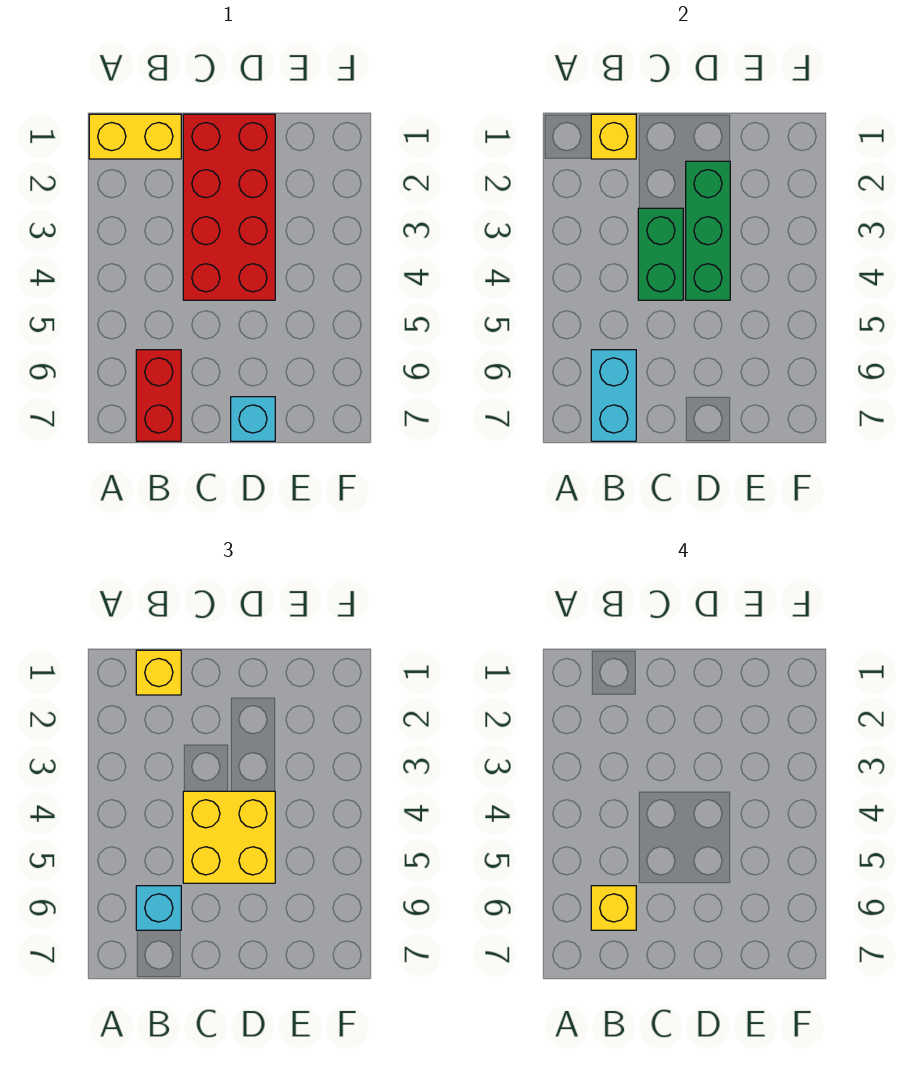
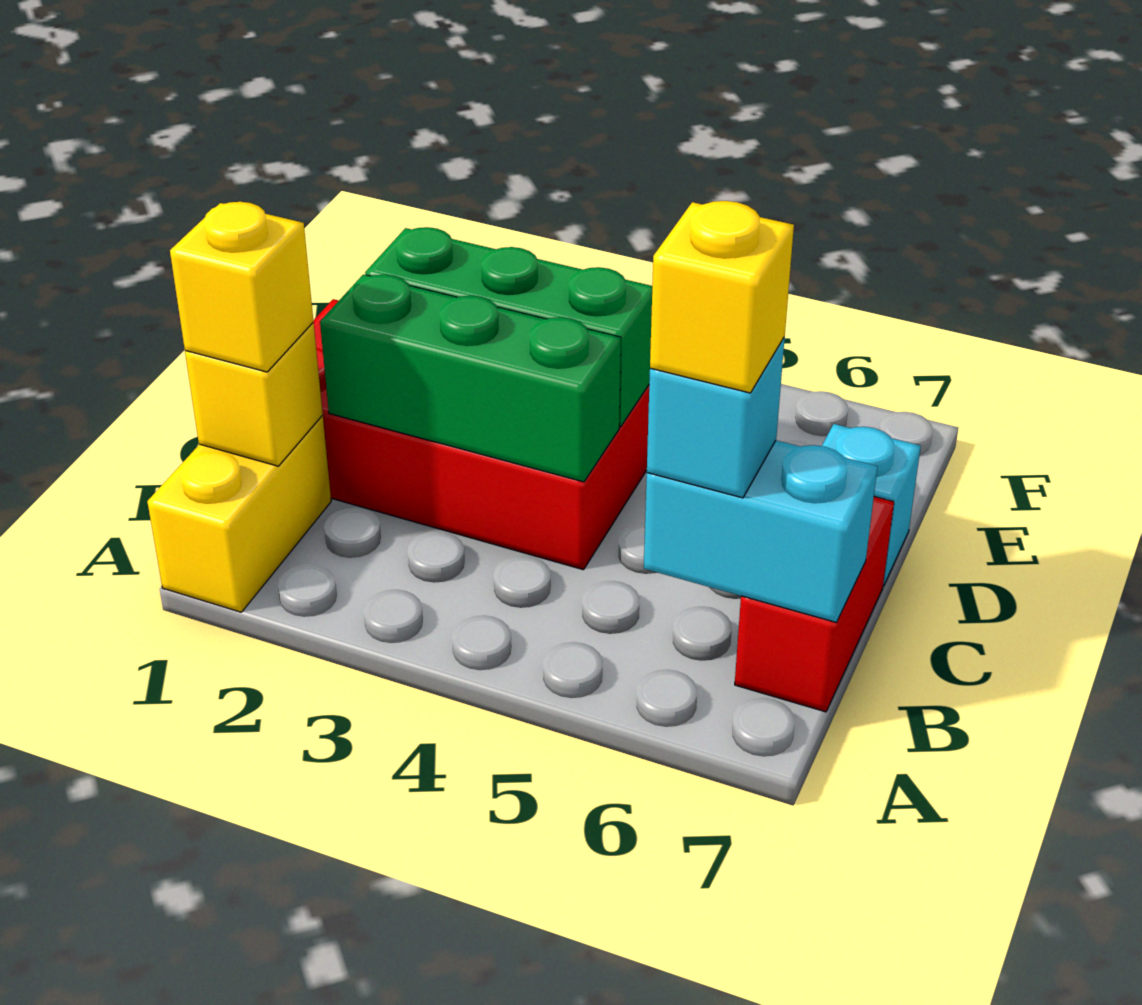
red 1x2 brick [136,350,181,441] -> red 1x2 brick turned to [735,497,894,712]
green 1x2 brick [638,208,683,300] -> green 1x3 brick [320,274,621,482]
yellow 2x2 brick [183,791,275,883] -> none

